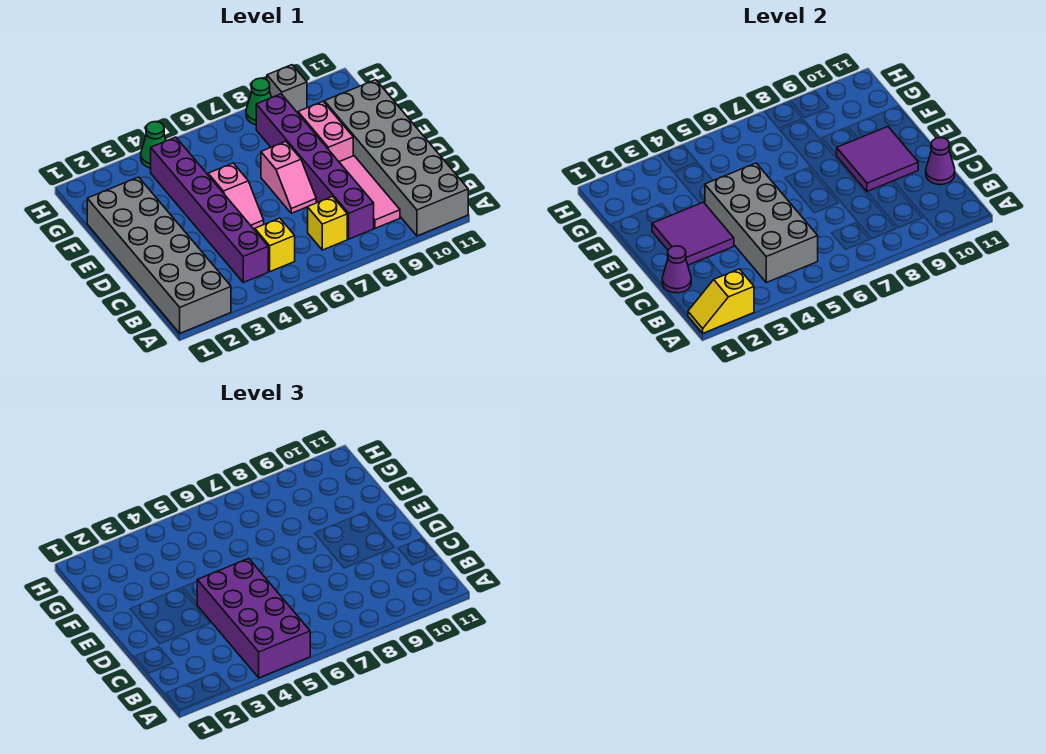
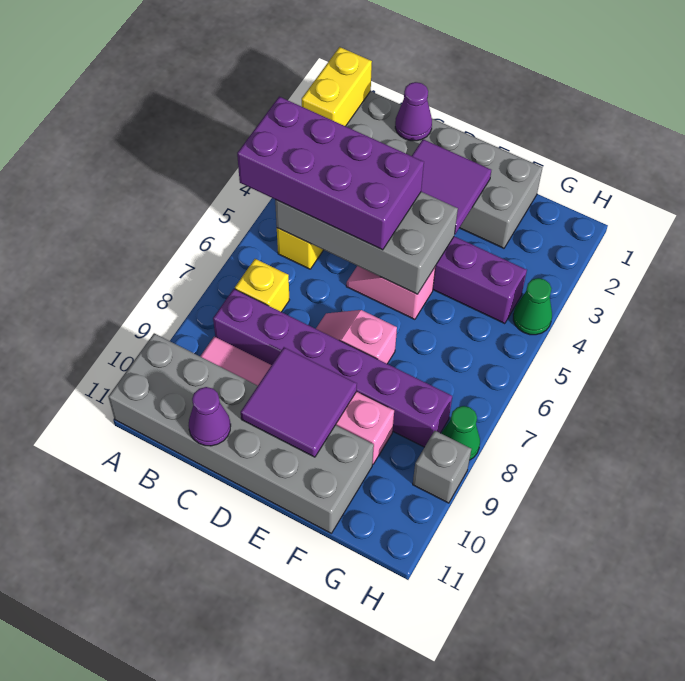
yellow 1x2 slope [688,269,754,333] -> yellow 1x2 brick [302,47,372,126]

